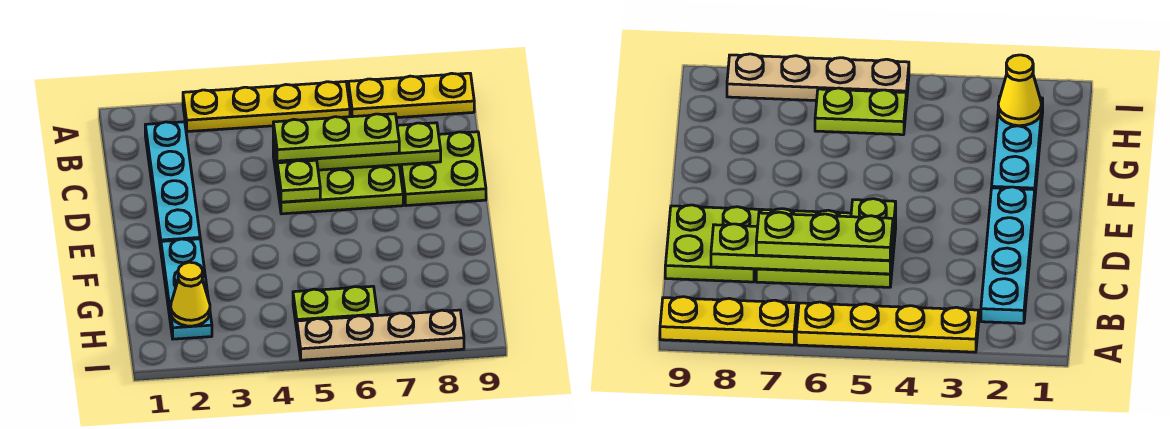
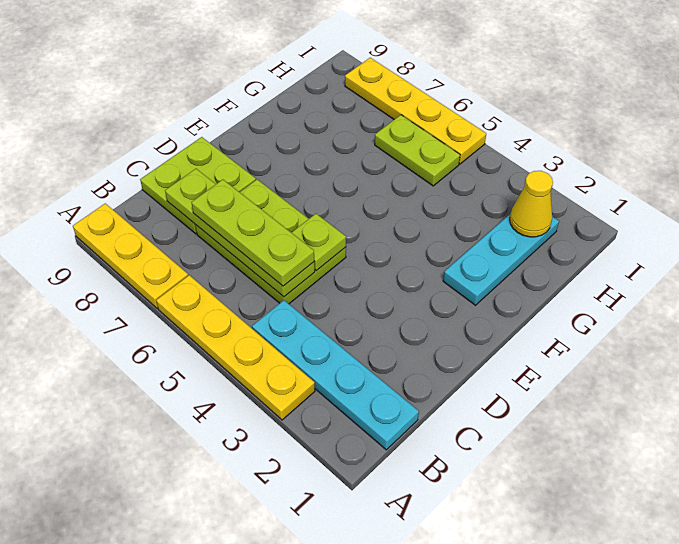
cyan 1x4 plate [145,122,200,249] -> cyan 1x4 plate turned to [252,300,419,450]
tan 1x4 plate [297,310,464,360] -> yellow 1x4 plate [345,58,486,164]

